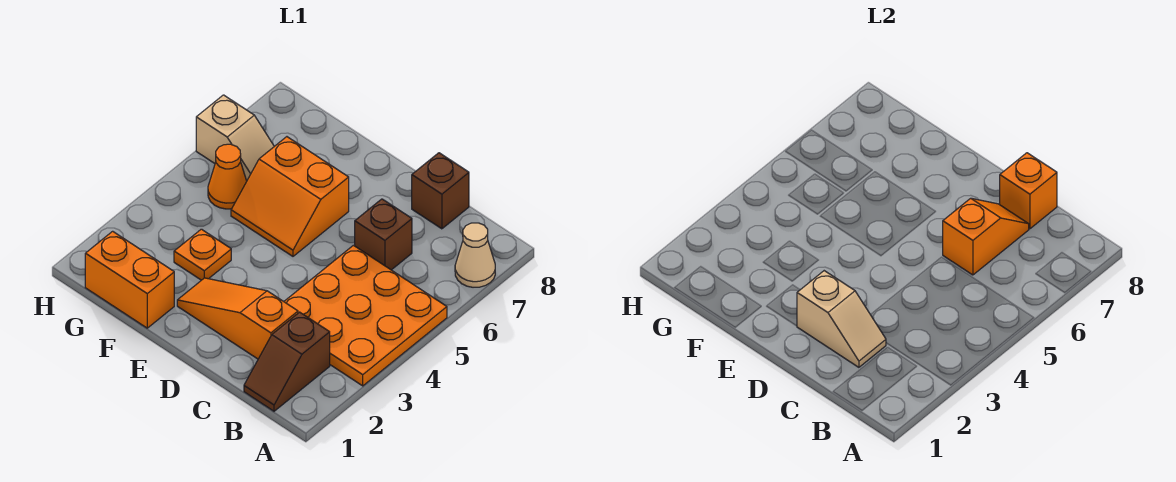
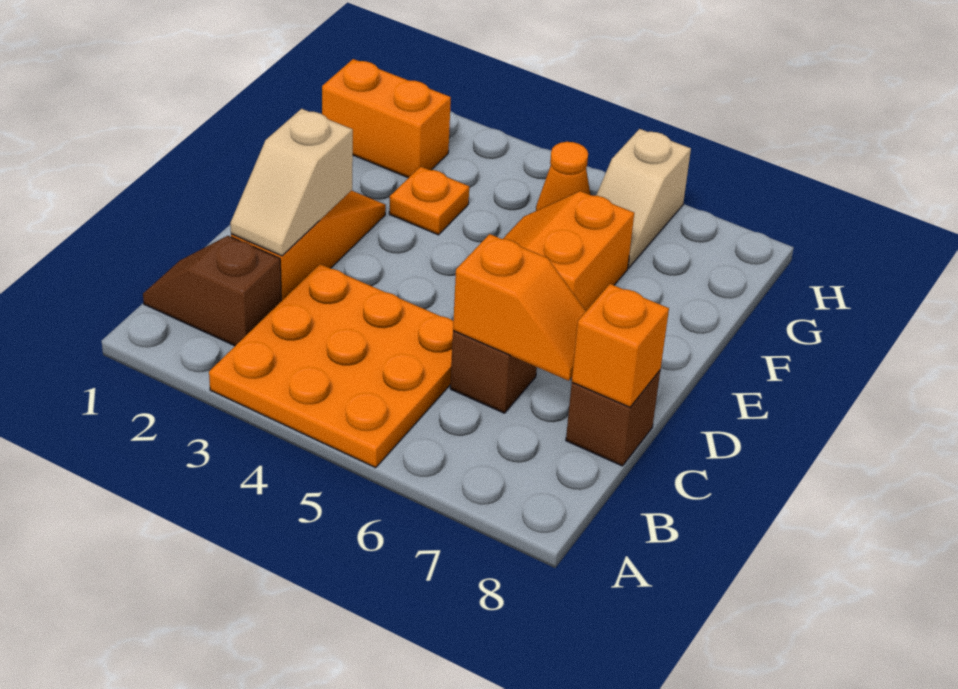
tan 1x1 cone [455,223,495,287] -> none
orange 1x2 brick [85,231,174,328] -> orange 1x2 brick turned to [322,59,451,178]

